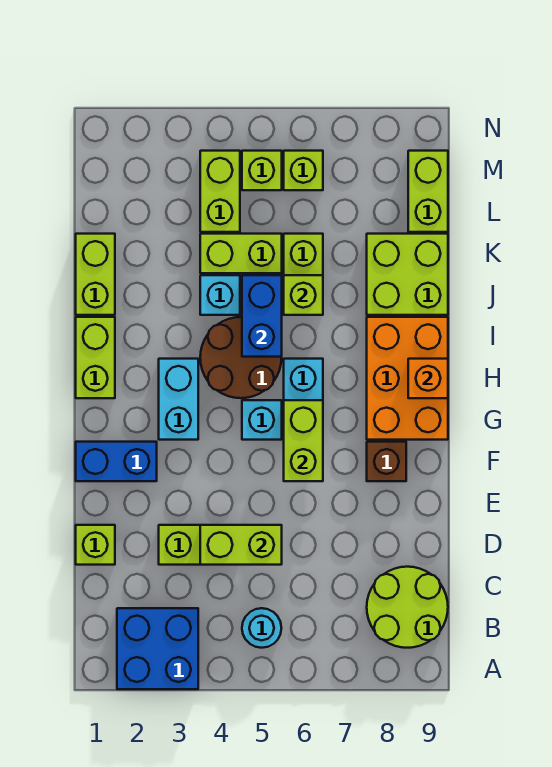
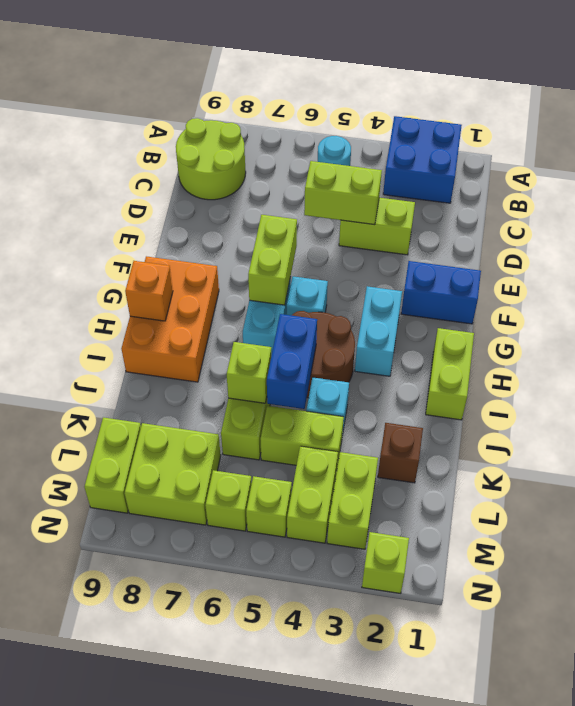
lime 1x1 brick [76,525,115,565] -> lime 1x1 brick moved to [362,532,409,593]
brown 1x1 brick [367,442,406,481] -> brown 1x1 brick moved to [378,423,423,483]
lime 1x2 brick [76,234,115,315] -> lime 1x2 brick moved to [327,452,378,549]
lime 2x2 brick [367,234,448,315] -> lime 2x2 brick moved to [125,423,221,525]

